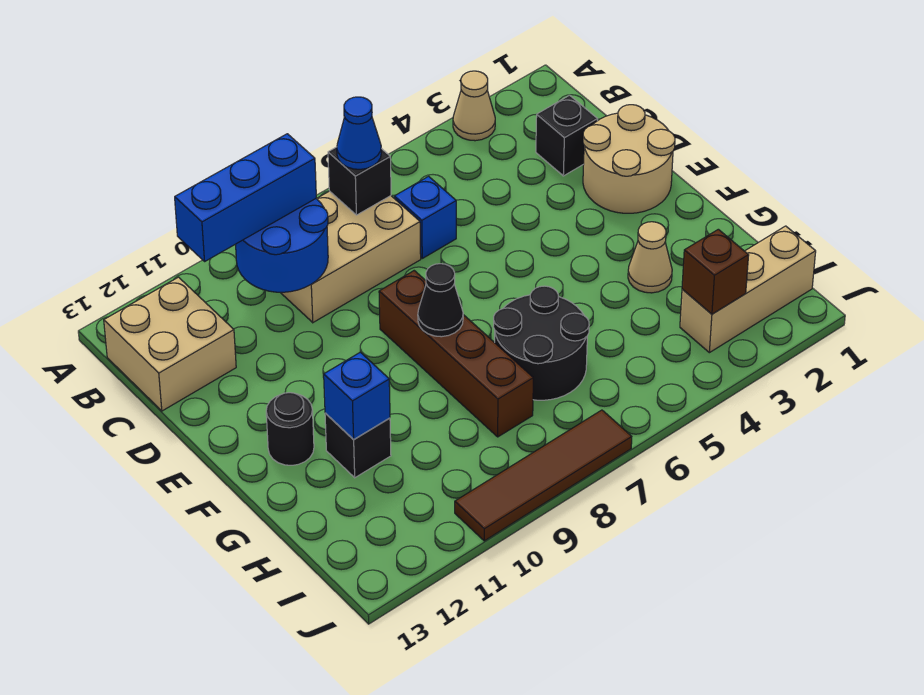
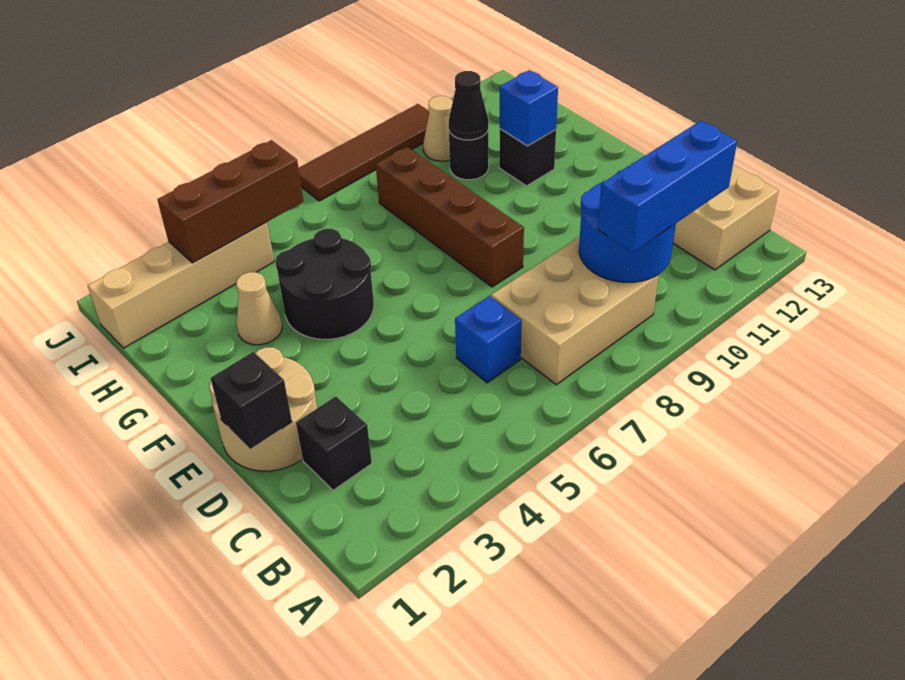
tan 1x1 cone [453,71,495,141] -> tan 1x1 cone moved to [423,96,453,161]
black 1x1 brick [328,147,391,215] -> black 1x1 brick moved to [210,352,292,449]
blue 1x1 cone [337,97,381,169] -> none
black 1x1 cone [418,264,463,337] -> black 1x1 cone moved to [449,71,488,140]
black 1x1 round brick [266,393,314,465] -> black 1x1 round brick moved to [449,131,489,180]
black 2x2 round brick [493,286,589,400] -> black 2x2 round brick moved to [275,229,374,339]
tan 1x3 brick [680,226,816,353] -> tan 1x4 brick [88,222,274,348]
brown 1x1 brick [682,229,749,314] -> brown 1x3 brick [157,140,303,263]

